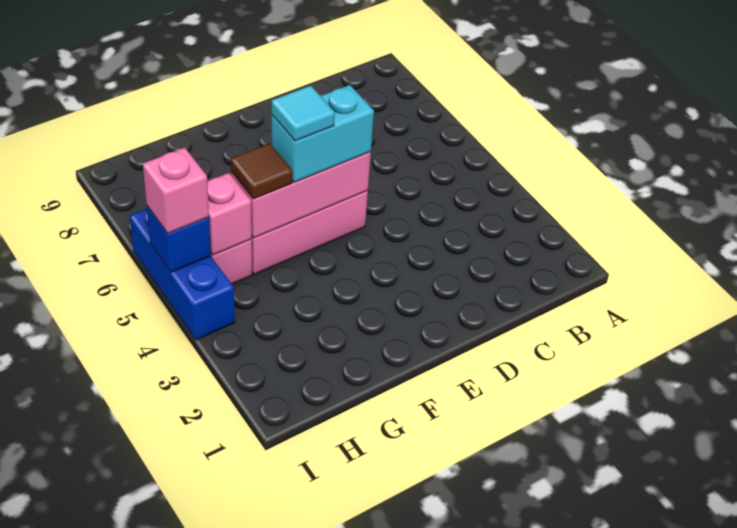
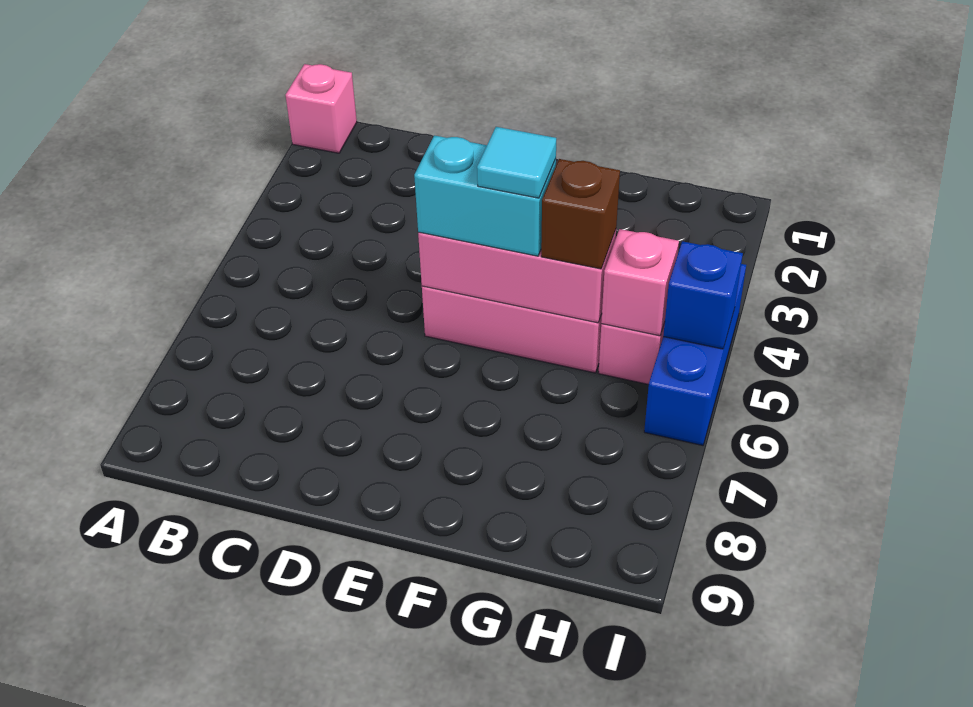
brown 1x1 tile [231,143,292,199] -> brown 1x1 brick [541,159,620,269]
pink 1x1 brick [143,148,209,234] -> pink 1x1 brick moved to [286,64,357,153]

